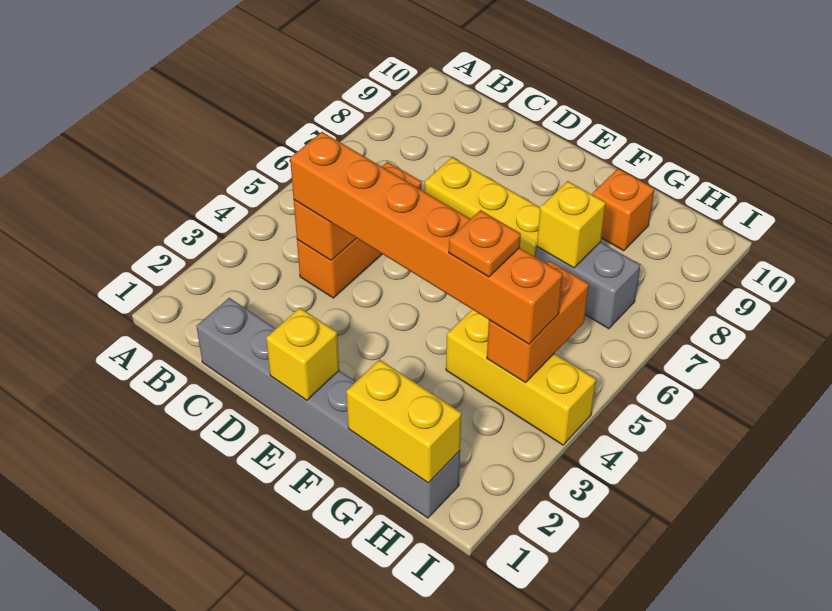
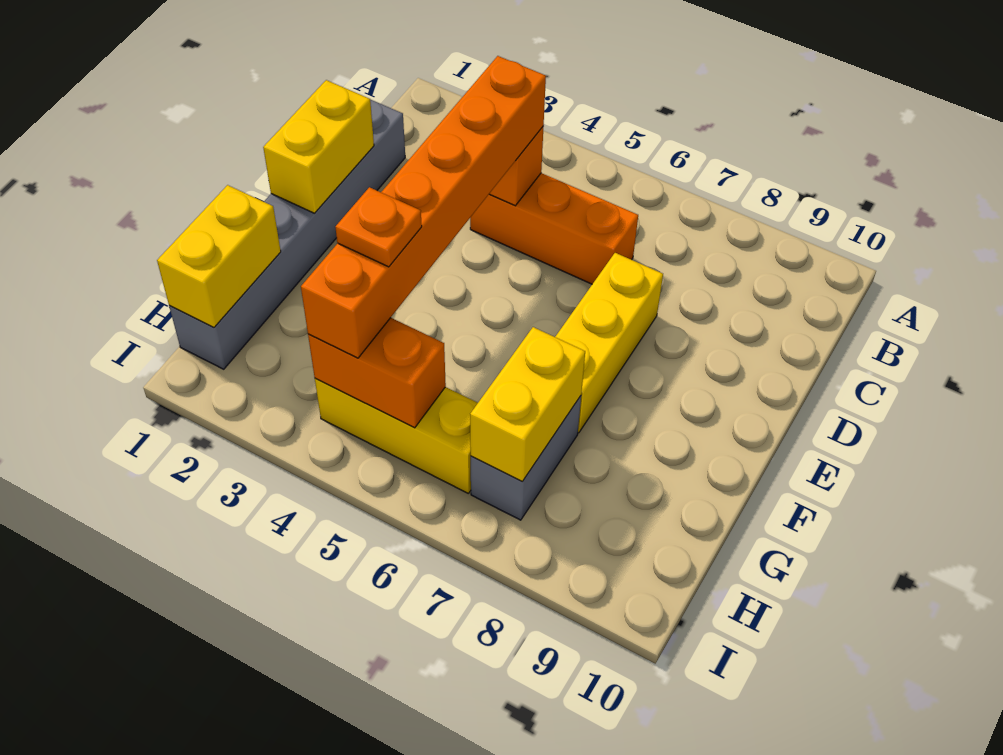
yellow 1x1 brick [266,308,339,400] -> yellow 1x2 brick [263,80,374,213]
yellow 1x3 brick [446,310,596,445] -> yellow 1x3 brick turned to [315,379,478,493]
yellow 1x1 brick [537,181,606,268] -> yellow 1x2 brick [470,327,585,481]
orange 1x1 brick [592,169,654,251] -> none

